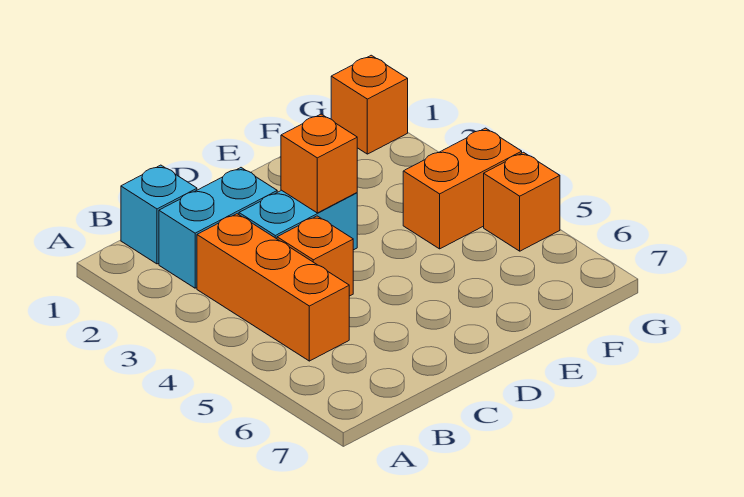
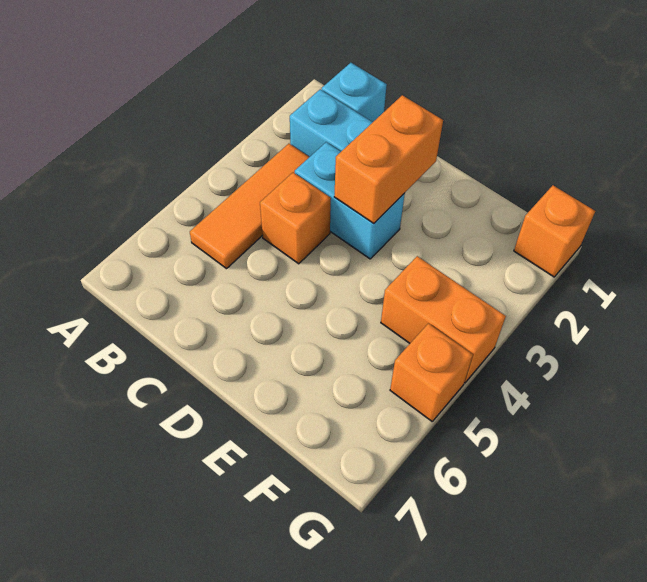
orange 1x3 brick [197,214,349,361] -> orange 1x3 tile [190,144,309,269]
orange 1x1 brick [281,114,357,213] -> orange 1x2 brick [334,95,443,223]

